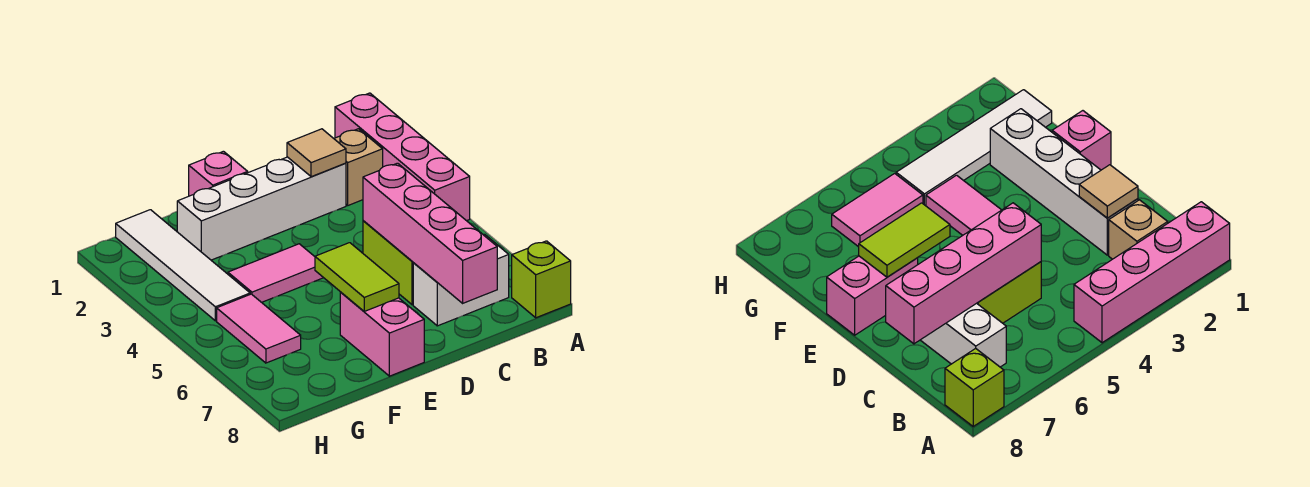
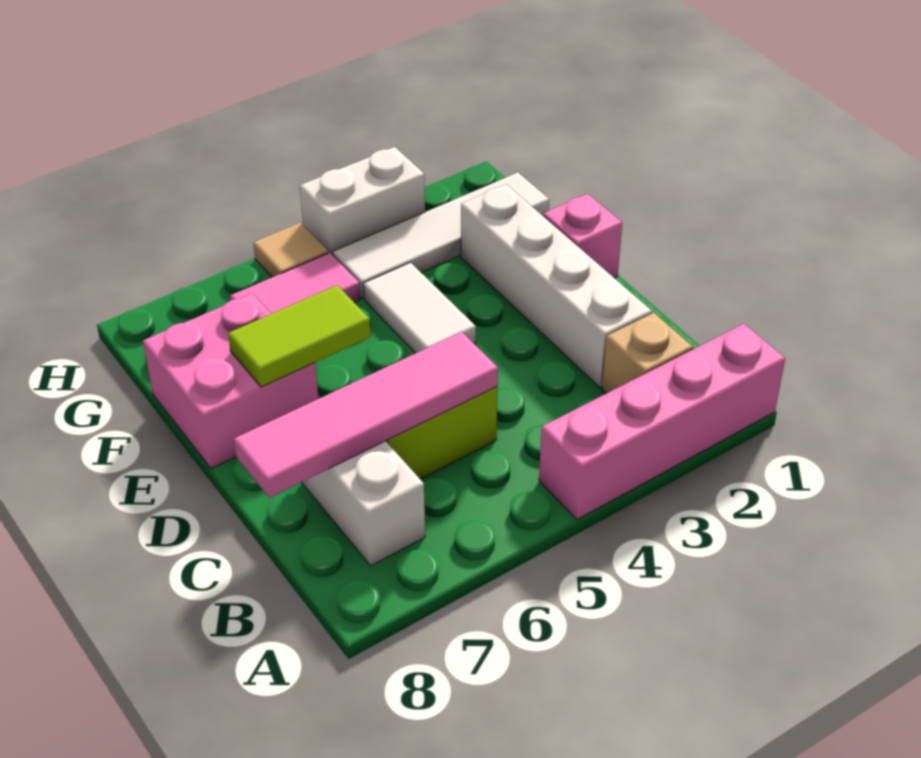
lime 1x1 brick [512,241,571,318] -> none
tan 1x1 tile [287,129,346,177] -> tan 1x1 tile moved to [253,223,329,277]
pink 1x4 brick [363,163,497,303] -> pink 1x4 tile [234,332,498,498]
pink 1x2 tile [228,244,323,302] -> white 1x2 tile [363,263,476,353]
pink 1x2 brick [340,292,424,376] -> pink 2x2 brick [143,293,319,468]
none -> white 1x2 brick [300,147,425,255]

